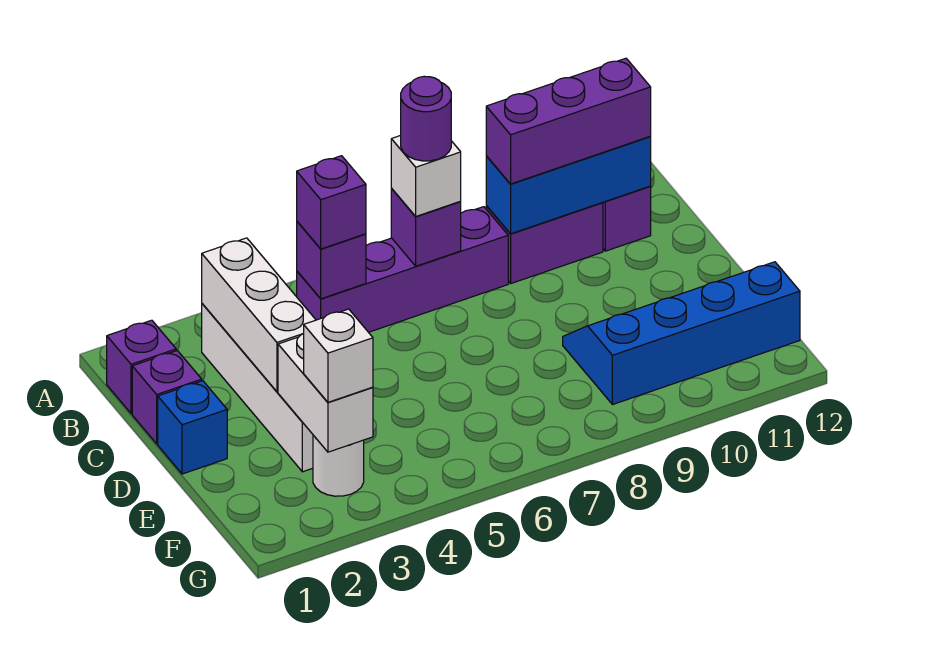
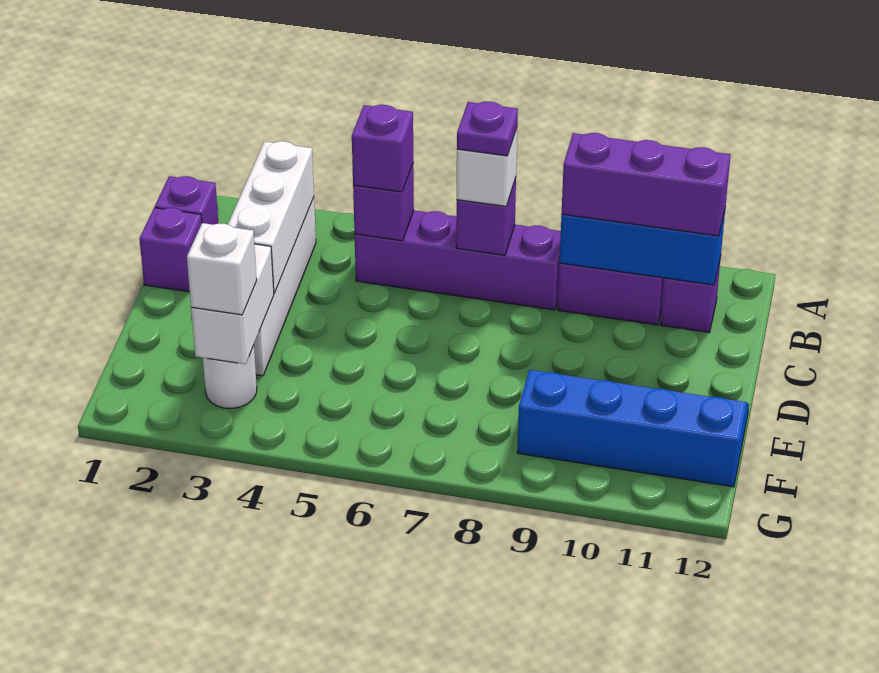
purple 1x1 round brick [401,76,451,161] -> purple 1x1 plate [457,102,518,156]
blue 1x1 brick [158,381,227,474] -> none

